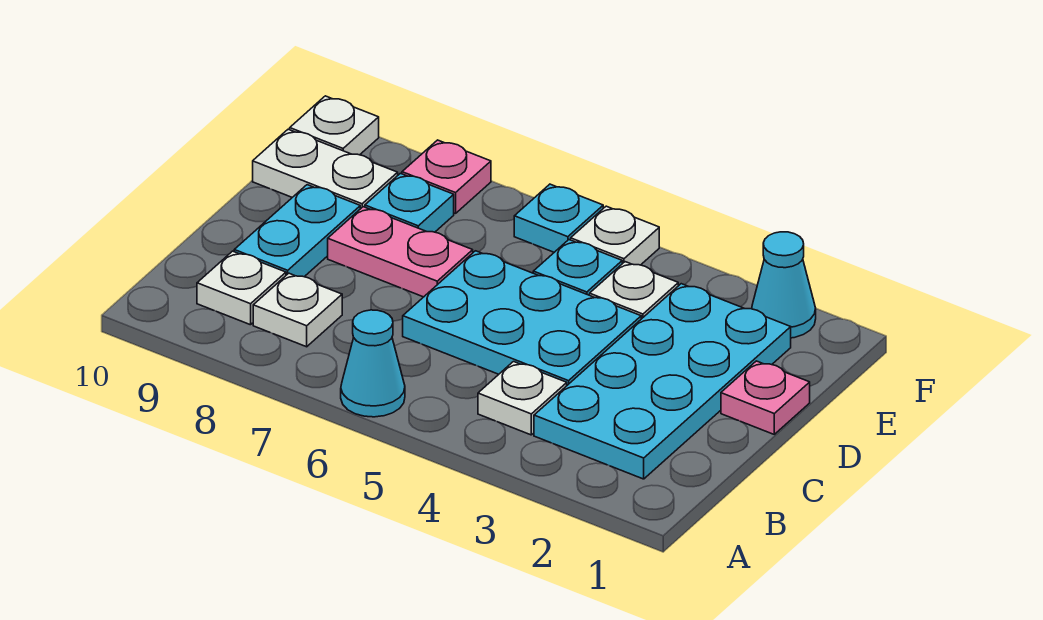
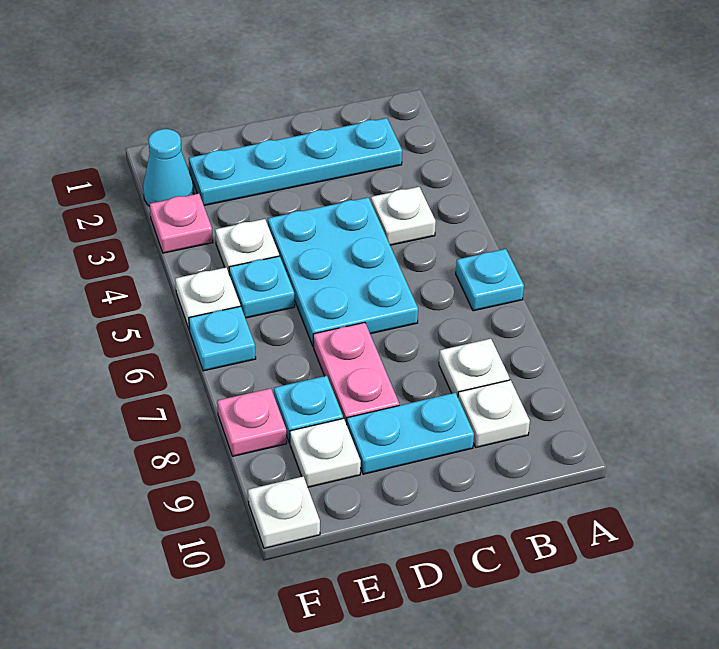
cyan 1x1 cone [341,310,405,417] -> cyan 1x1 plate [456,249,524,311]
cyan 2x4 plate [534,284,791,479] -> cyan 1x4 plate [189,118,402,205]
pink 1x1 plate [721,361,810,434] -> pink 1x1 plate moved to [150,193,213,253]
white 1x2 plate [253,129,398,209] -> white 1x1 plate [290,418,361,487]

